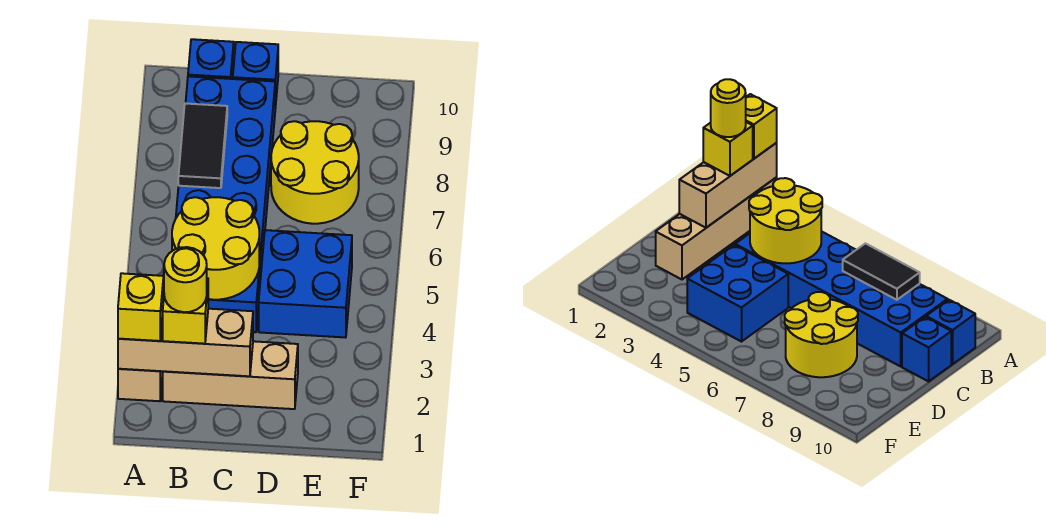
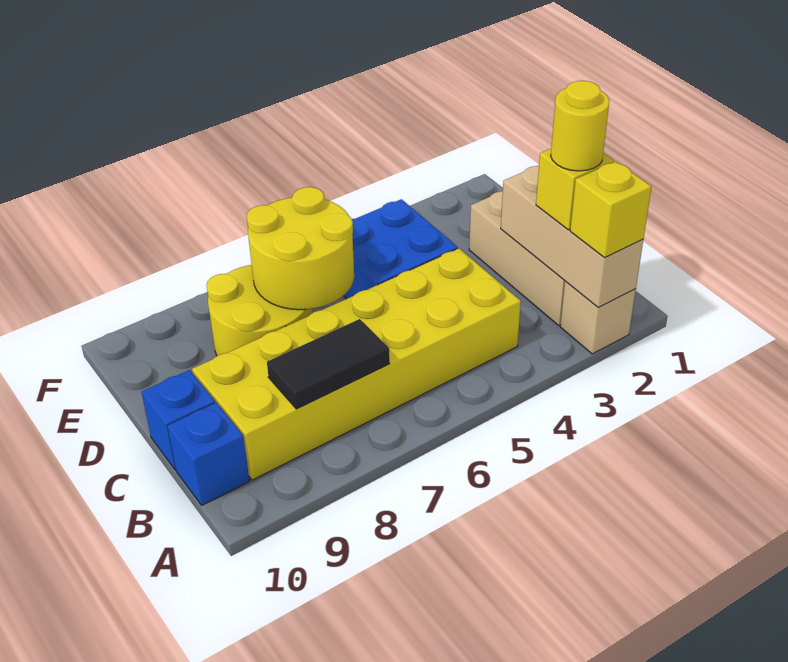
blue 2x6 brick [176,76,275,332] -> yellow 2x6 brick [192,248,521,480]
yellow 2x2 round brick [172,197,259,300] -> yellow 2x2 round brick moved to [247,187,354,310]

